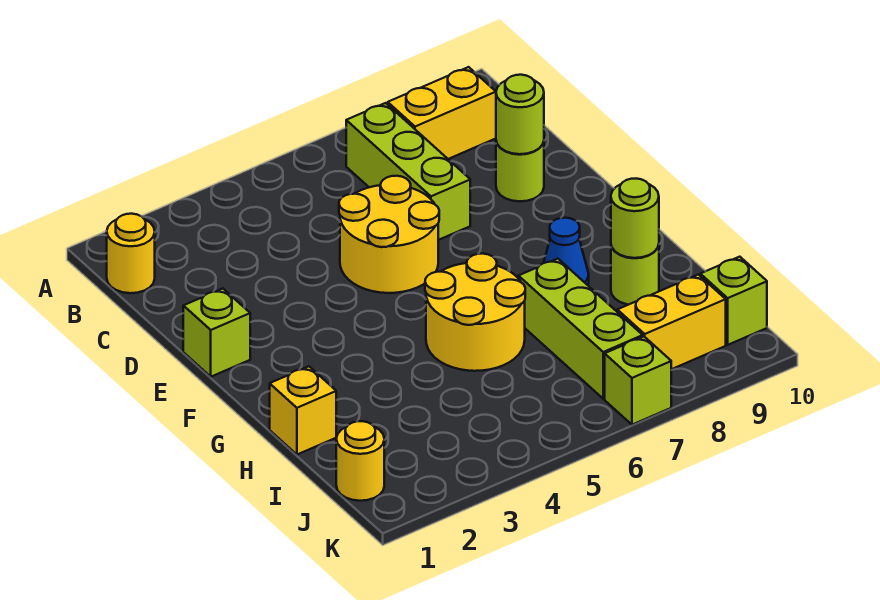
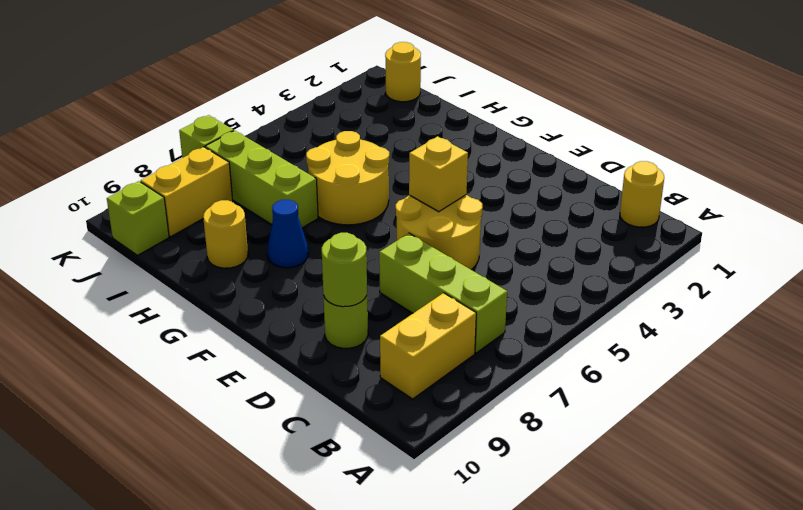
lime 1x1 brick [183,289,250,377] -> none
yellow 1x1 brick [270,366,336,454] -> yellow 1x1 brick moved to [409,136,468,212]
lime 1x1 round brick [611,245,659,305] -> yellow 1x1 round brick [203,200,248,268]
lime 1x1 round brick [611,179,659,258] -> none

